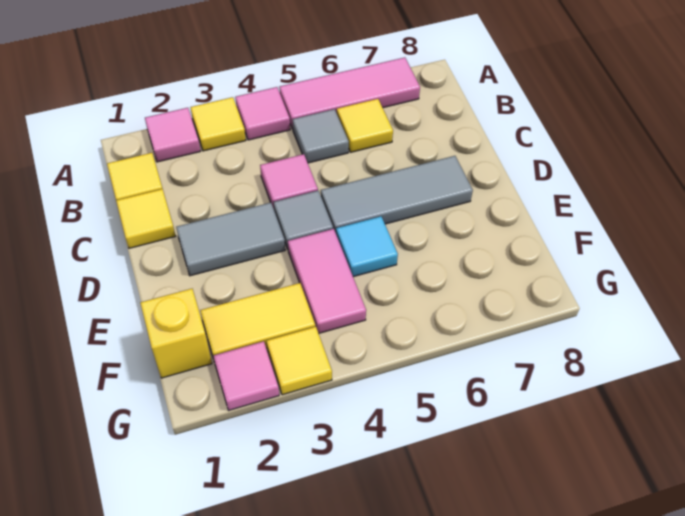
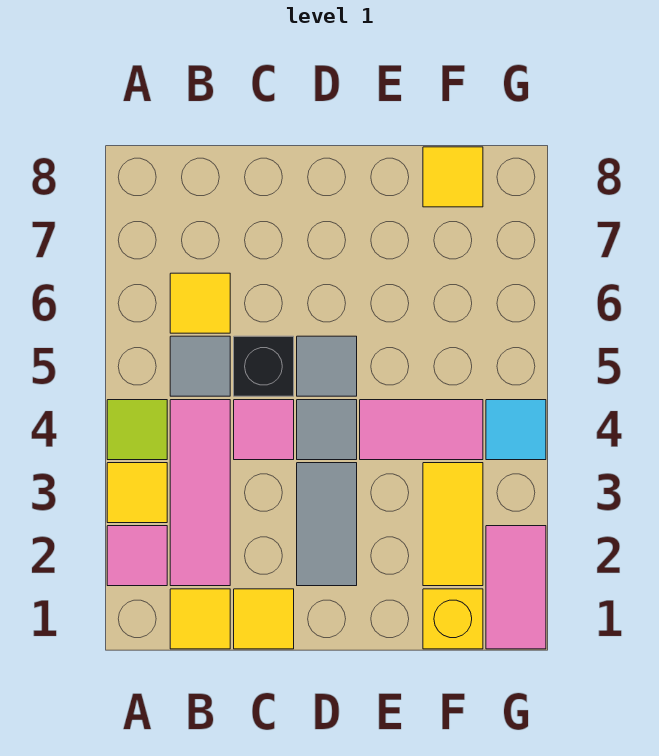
pink 1x1 tile [235,87,290,140] -> lime 1x1 tile [107,400,167,460]
pink 1x3 tile [279,57,420,129] -> pink 1x3 tile moved to [170,400,230,586]
none -> black 1x1 brick [234,336,294,396]
grey 1x3 tile [321,156,473,233] -> grey 1x1 tile [297,336,357,396]
cyan 1x1 tile [336,216,398,277] -> cyan 1x1 tile moved to [486,400,546,460]
pink 1x1 tile [213,341,279,410] -> pink 1x2 tile [486,526,546,649]
yellow 1x1 tile [267,327,332,395] -> yellow 1x1 tile moved to [423,147,483,207]

